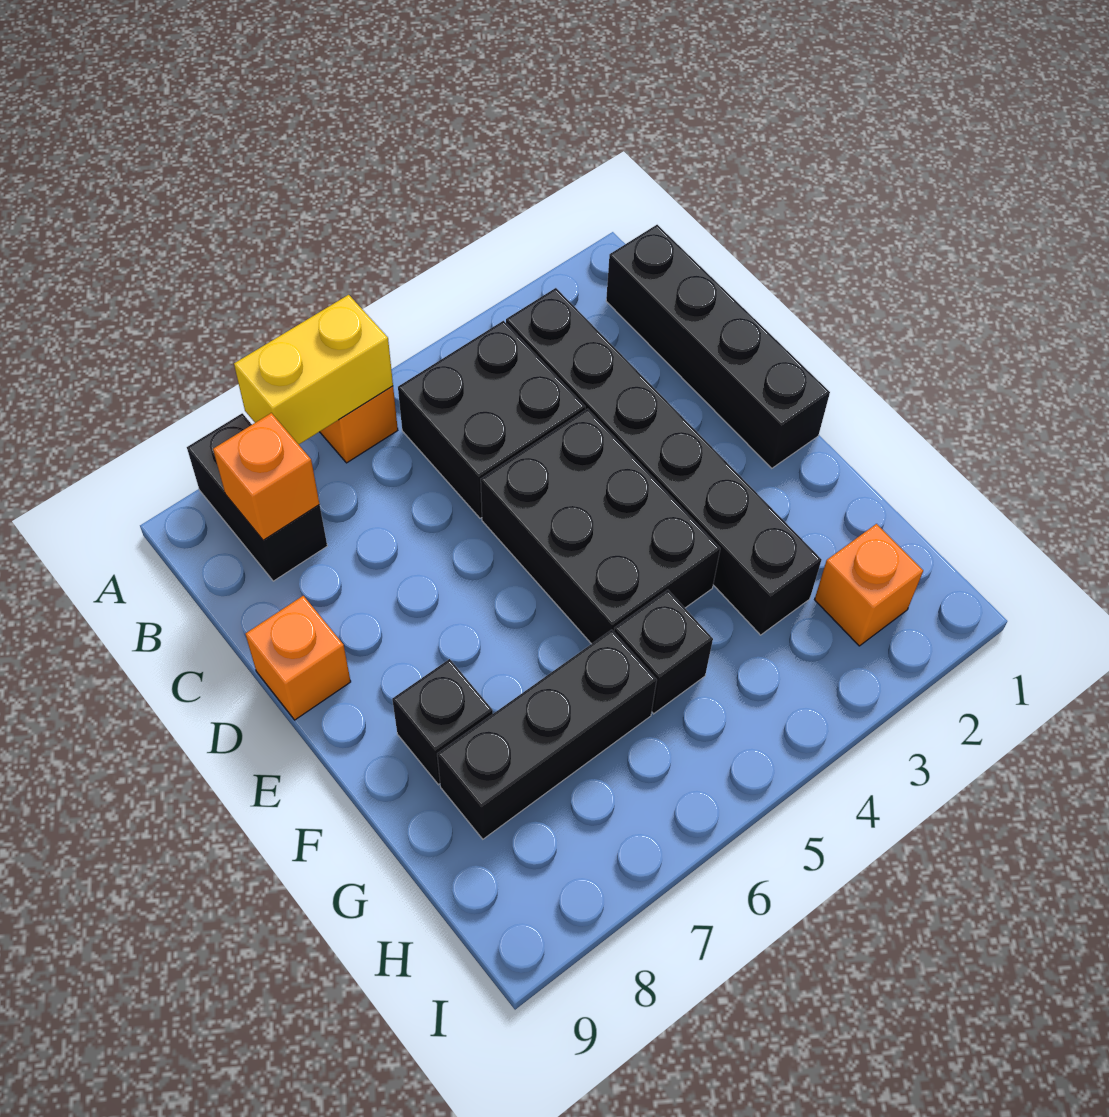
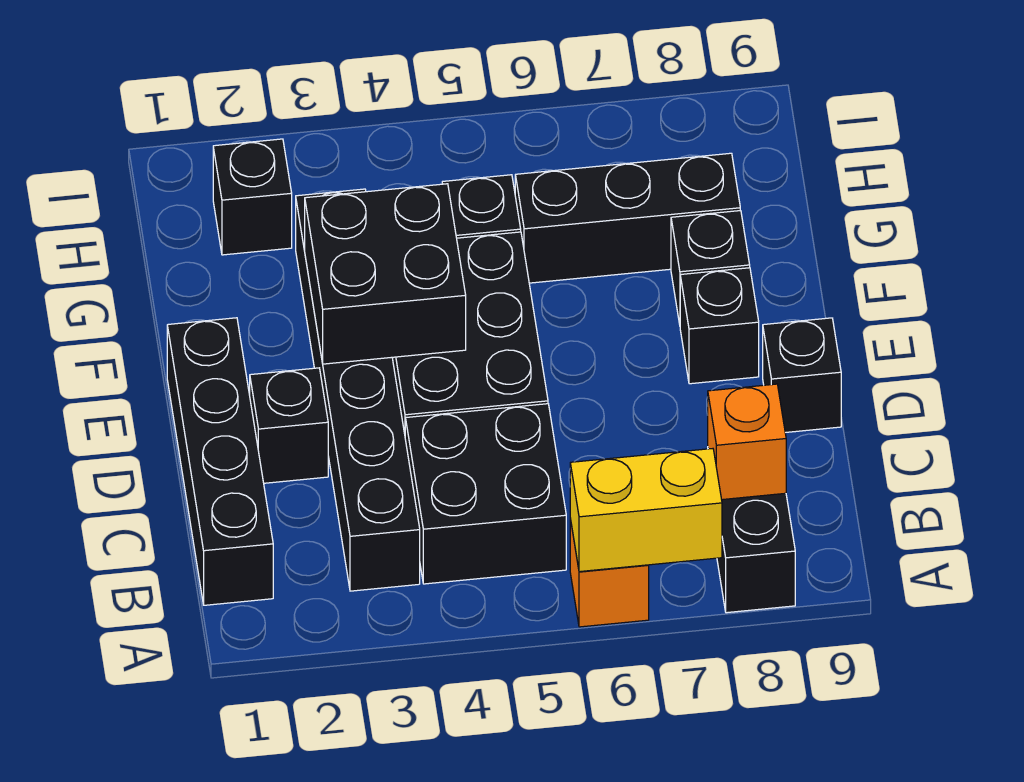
none -> black 1x1 brick [250,368,328,483]
orange 1x1 brick [245,596,351,720] -> black 1x1 brick [763,318,841,433]
none -> black 2x2 brick [305,184,466,364]
none -> black 1x1 brick [680,268,759,384]
orange 1x1 brick [815,524,923,646] -> black 1x1 brick [213,139,292,255]

